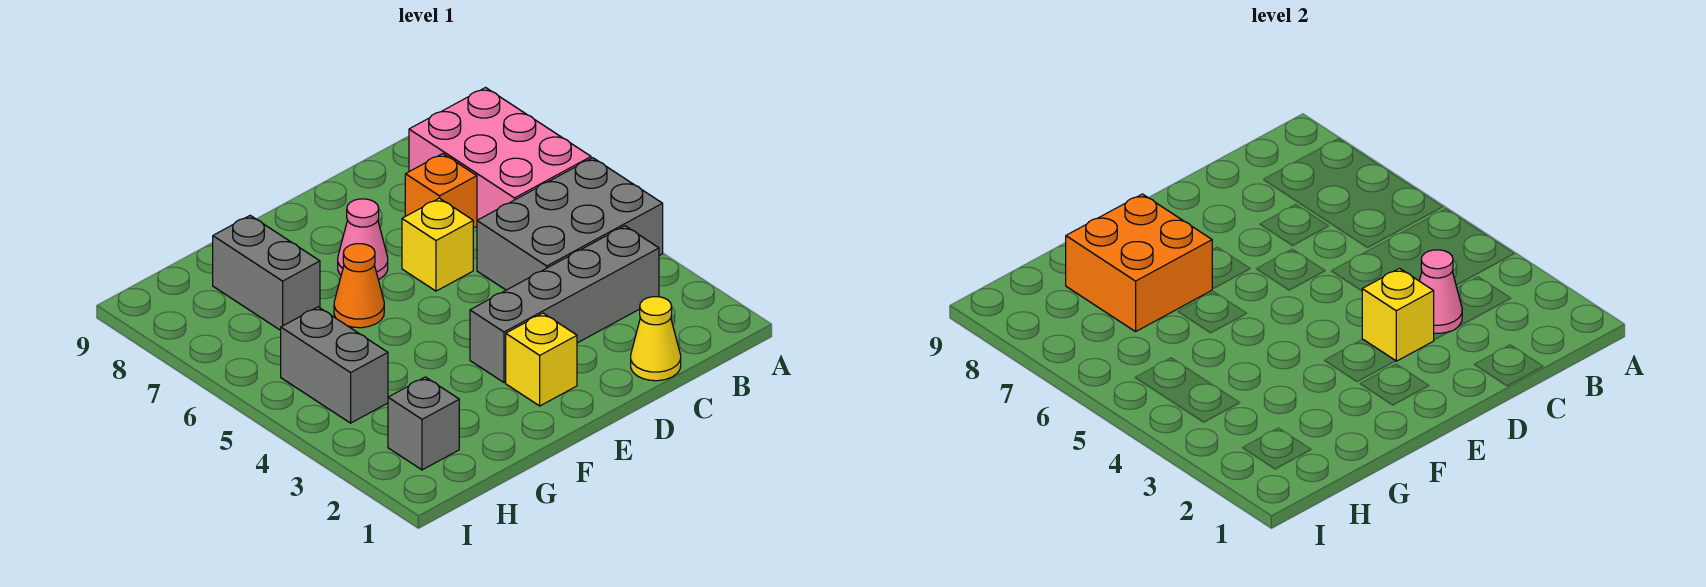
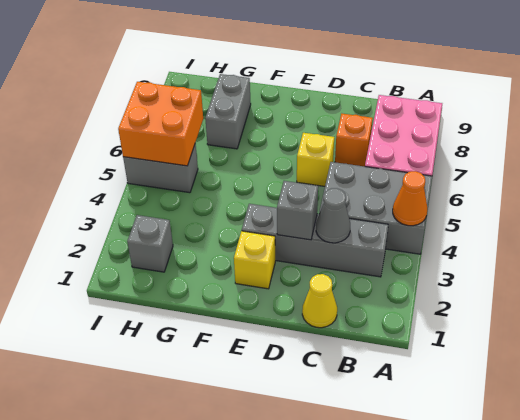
pink 1x1 cone [1419,250,1462,333] -> grey 1x1 cone [316,188,350,243]
yellow 1x1 brick [1362,268,1434,361] -> grey 1x1 brick [277,181,318,240]
pink 1x1 cone [338,199,388,280] -> none
orange 1x1 cone [334,244,384,328] -> orange 1x1 cone moved to [393,171,427,226]
orange 2x2 brick [1066,194,1212,332] -> orange 2x2 brick moved to [118,82,203,166]
grey 1x2 brick [281,307,388,423] -> grey 1x2 brick turned to [123,143,198,193]

